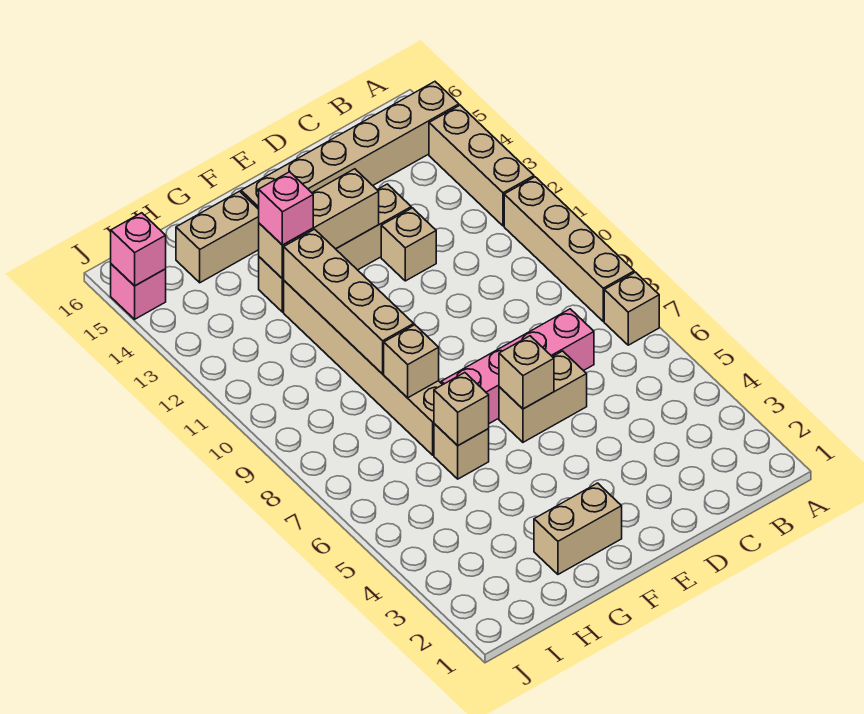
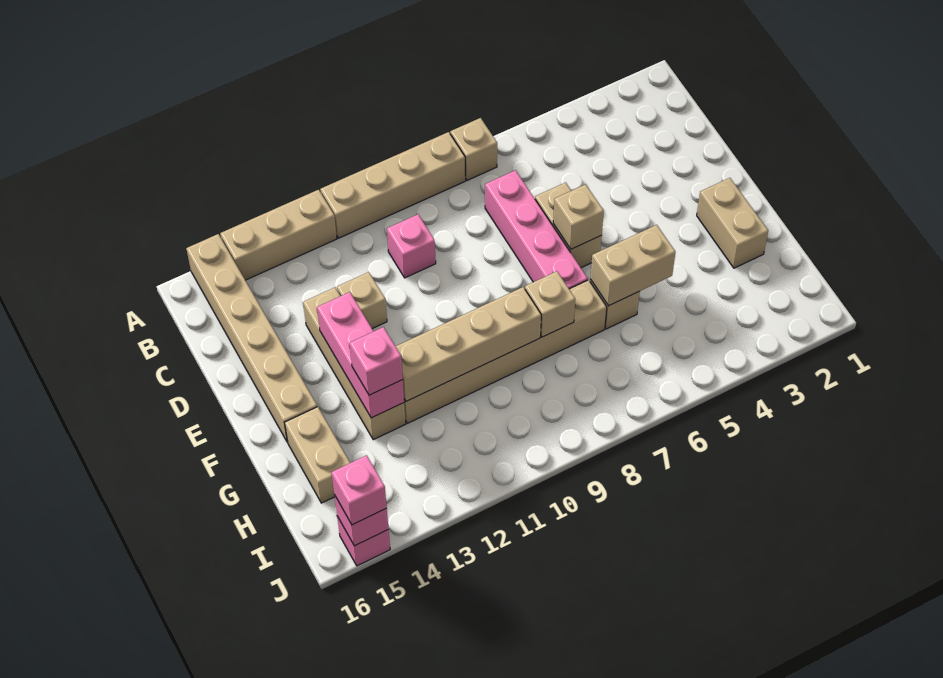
none -> pink 1x1 brick [387,214,436,278]
tan 1x3 brick [259,169,379,279] -> pink 1x3 brick [317,292,404,418]
tan 1x1 brick [434,373,489,446] -> tan 1x2 brick [590,225,675,306]
none -> pink 1x1 brick [332,455,387,525]

